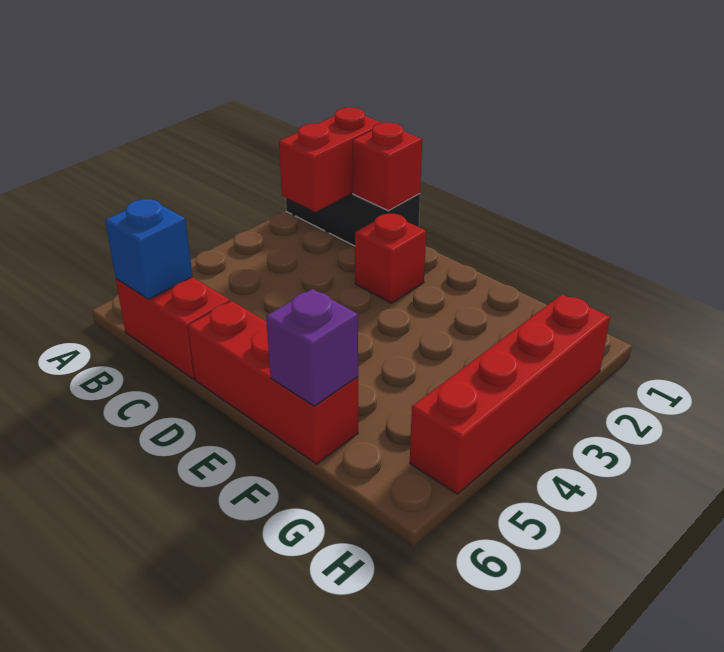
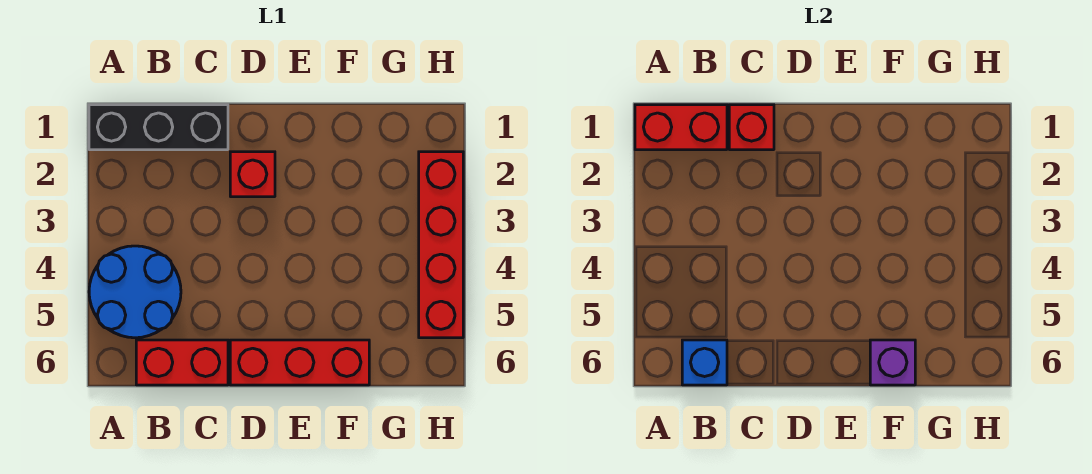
none -> blue 2x2 round brick [89,246,181,338]
red 1x2 brick [279,107,382,212] -> red 1x2 brick turned to [635,105,727,150]

